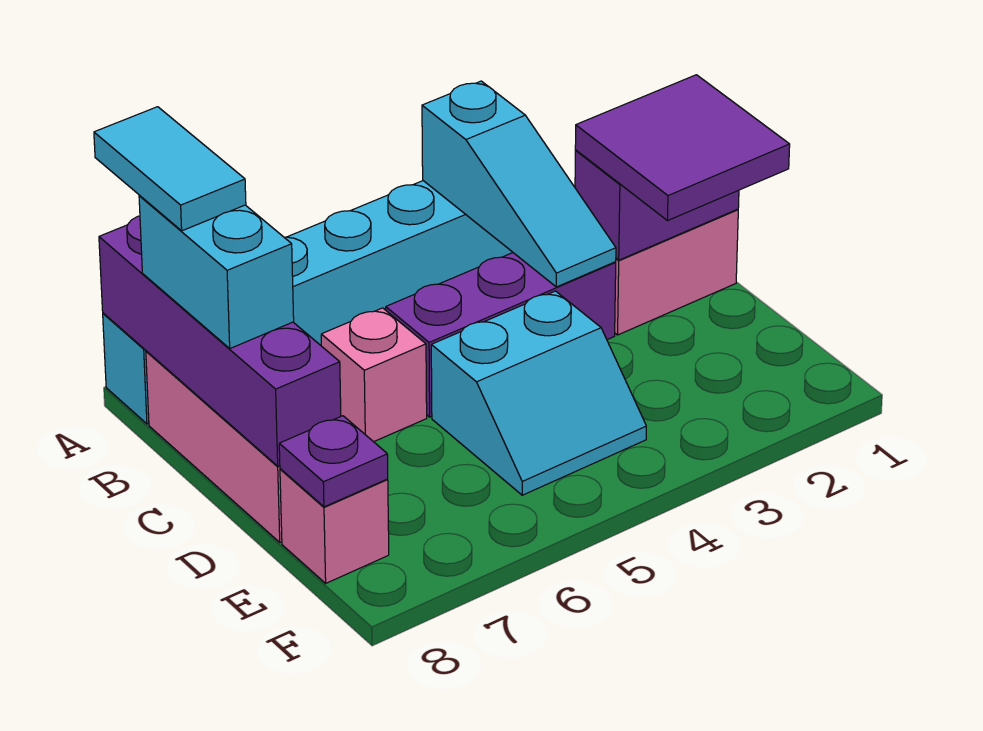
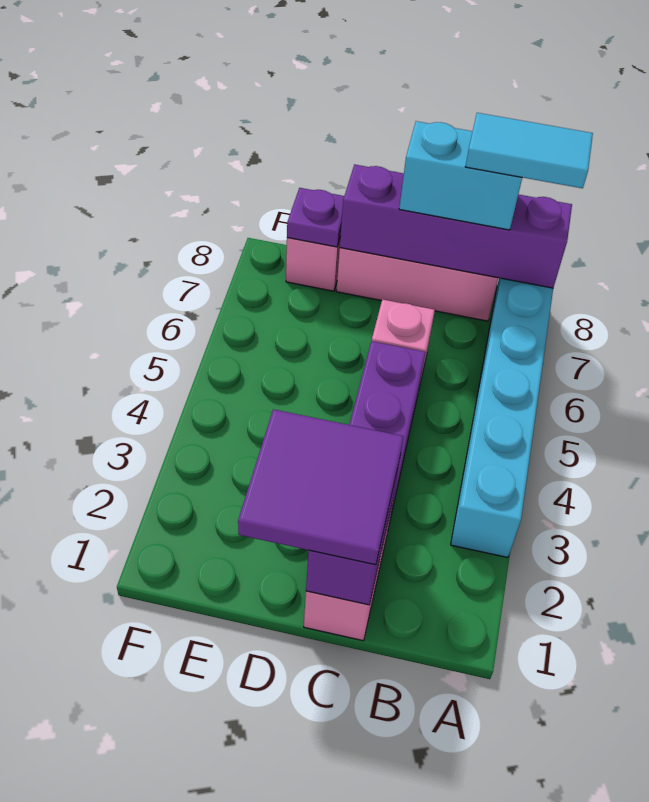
cyan 1x3 slope [422,81,616,287] -> none
cyan 2x2 slope [431,291,646,495] -> none

